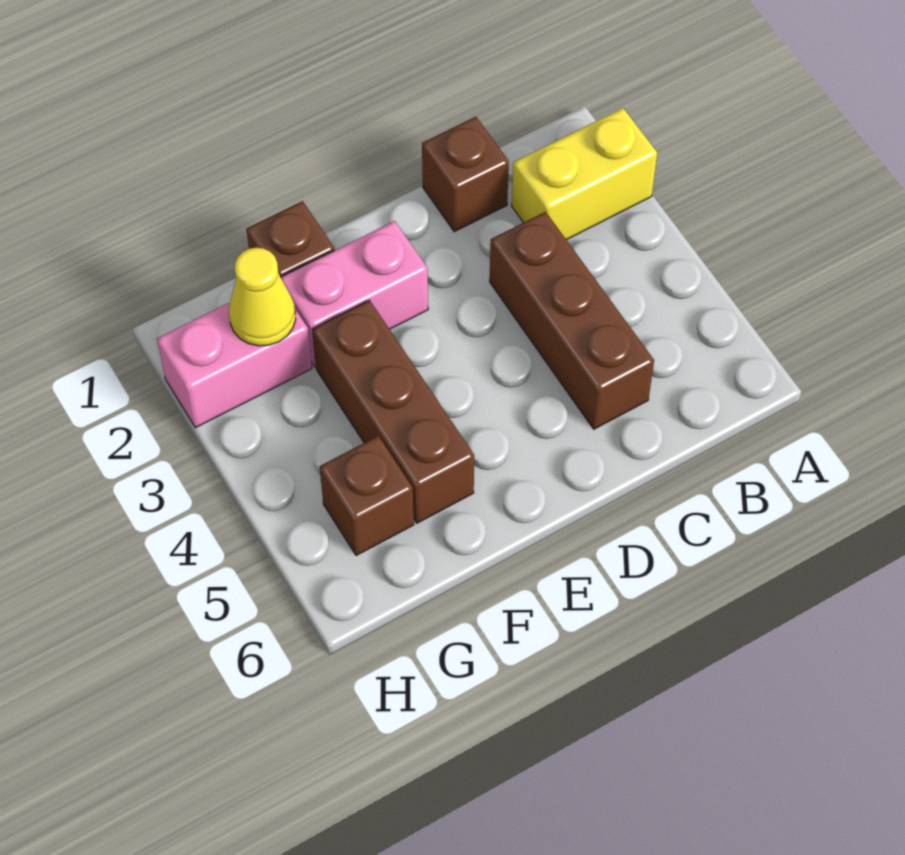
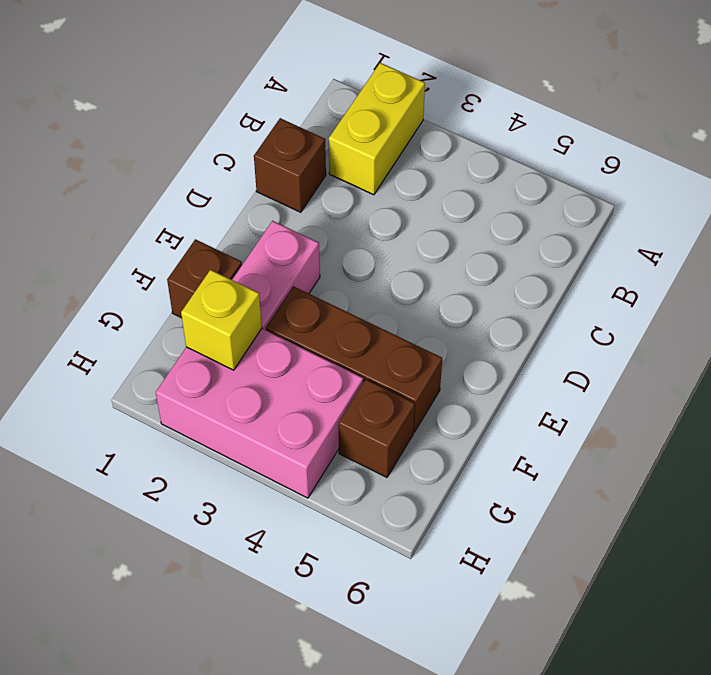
brown 1x3 brick [490,212,654,429] -> none
pink 1x2 brick [157,303,312,428] -> pink 2x3 brick [156,329,363,498]
yellow 1x1 cone [229,248,296,346] -> yellow 1x1 brick [181,270,262,370]

